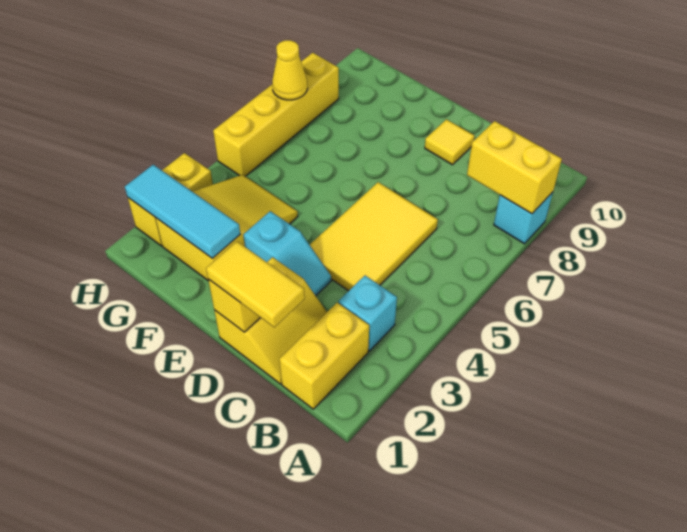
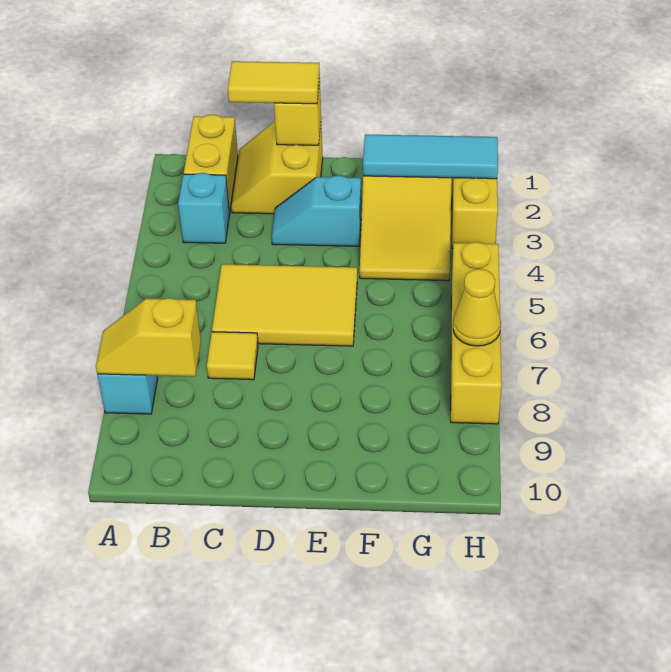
yellow 1x2 brick [467,121,562,214] -> yellow 1x2 slope [96,298,201,376]
yellow 2x3 tile [310,182,438,291] -> yellow 2x3 tile turned to [212,264,357,346]
yellow 1x1 tile [425,119,474,165] -> yellow 1x1 tile moved to [207,332,258,380]

